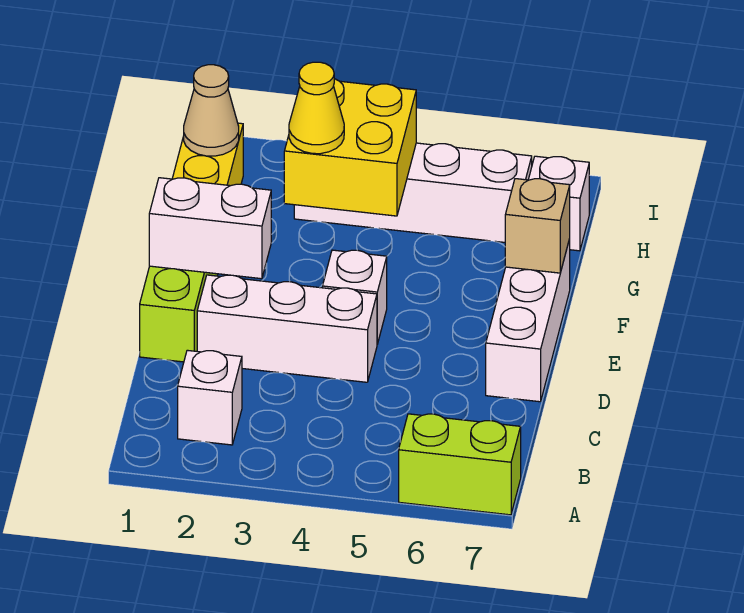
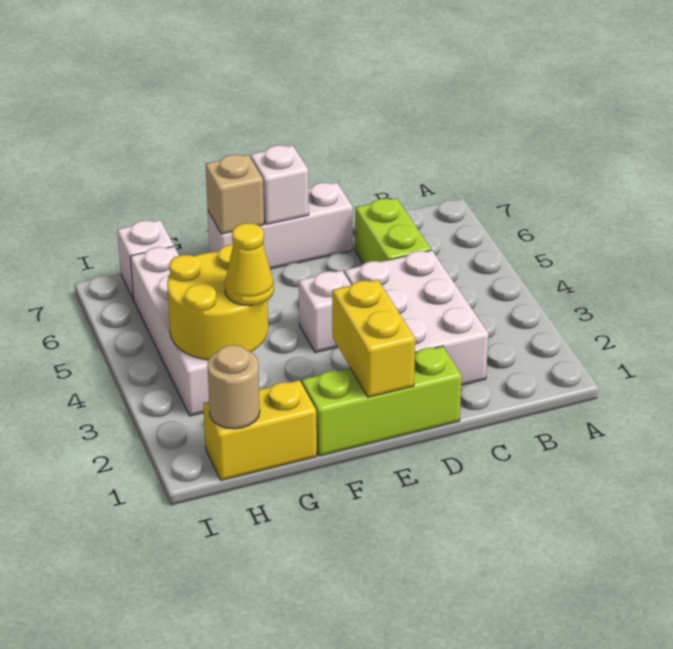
lime 1x2 brick [399,414,521,515] -> lime 1x2 brick moved to [355,198,431,264]
white 1x1 brick [178,350,242,445] -> white 1x1 brick moved to [251,145,309,224]
white 1x3 brick [197,275,377,382] -> white 2x3 brick [344,250,489,385]
white 1x2 brick [149,178,271,279] -> yellow 1x2 brick [332,280,415,397]
yellow 2x2 brick [284,79,416,216] -> yellow 2x2 round brick [167,244,268,360]
tan 1x1 cone [184,65,239,156] -> tan 1x1 round brick [207,345,260,429]

